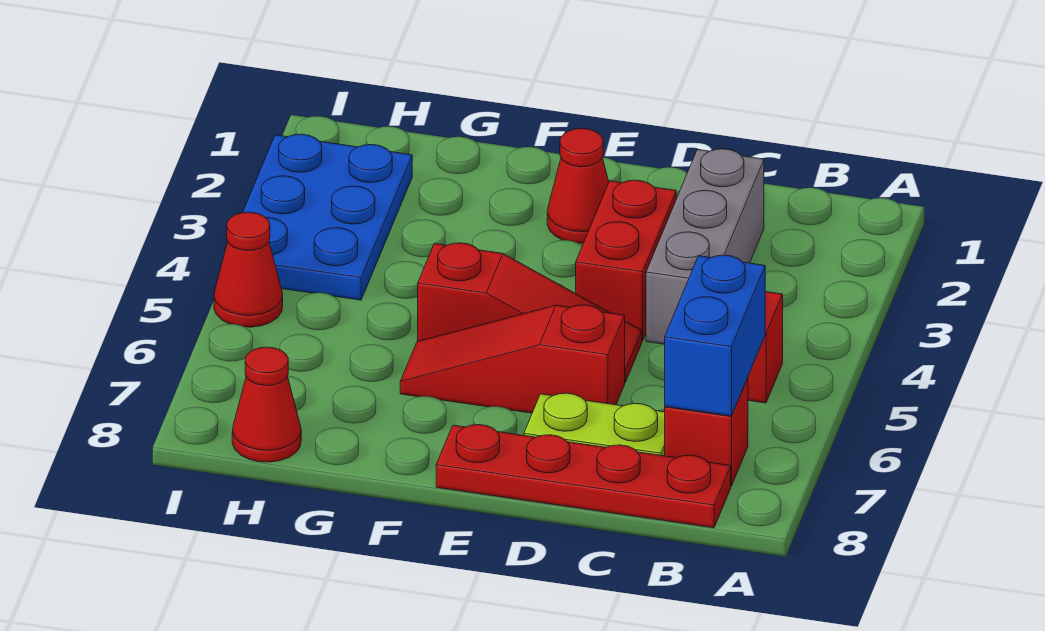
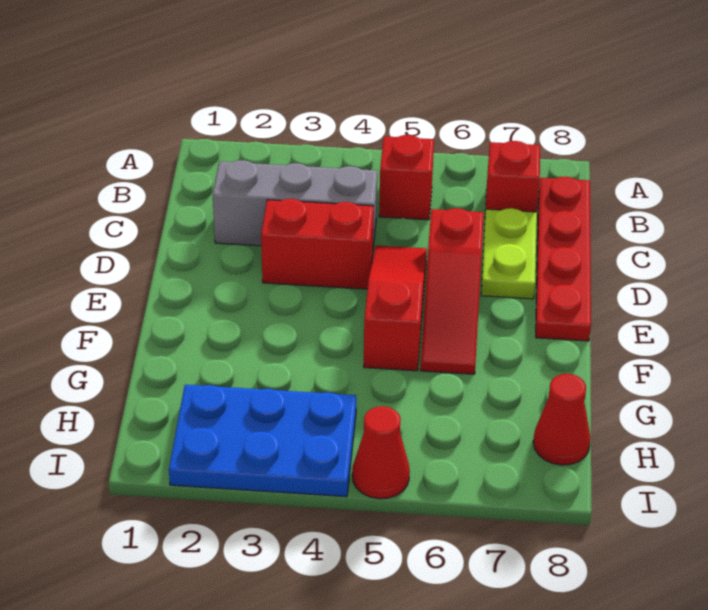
blue 1x2 brick [665,255,765,416] -> none
red 1x1 cone [547,128,609,243] -> none

